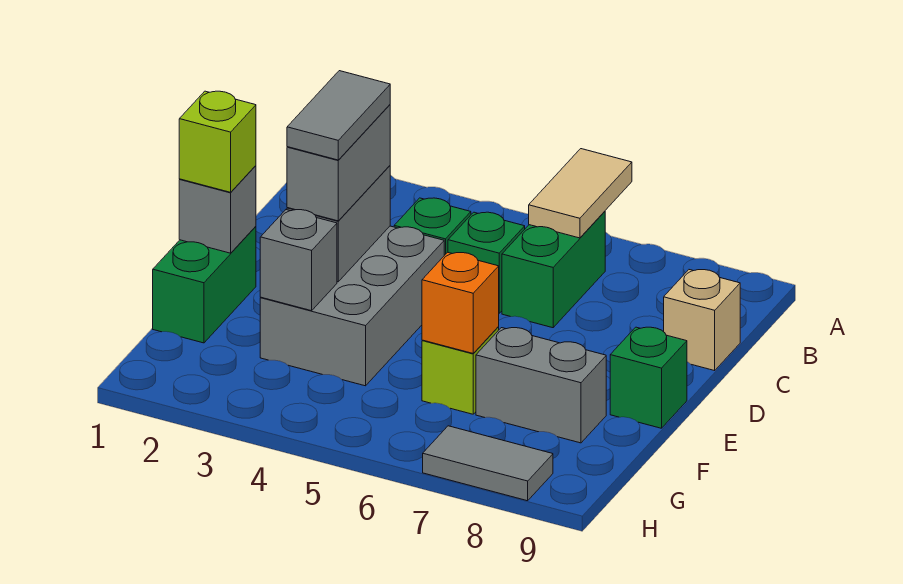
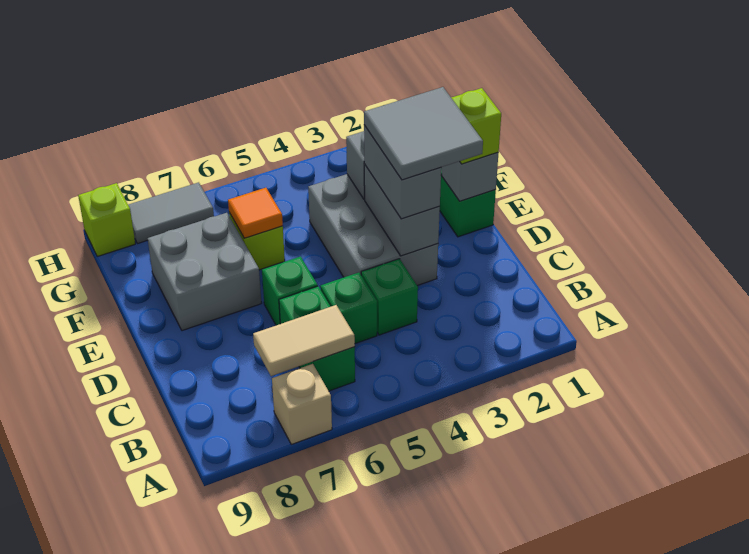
tan 1x2 tile [529,149,632,238] -> tan 1x2 tile turned to [253,305,355,376]
tan 1x1 brick [664,270,740,371] -> tan 1x1 brick moved to [272,364,332,444]
grey 1x2 tile [287,71,390,160] -> grey 2x2 tile [364,87,483,180]
green 1x1 brick [610,327,687,428] -> green 1x1 brick moved to [262,257,318,325]
orange 1x1 brick [422,252,499,353] -> orange 1x1 tile [228,188,283,238]
grey 1x2 brick [476,328,606,443] -> grey 2x2 brick [148,213,261,331]
none -> lime 1x1 brick [78,183,135,256]

